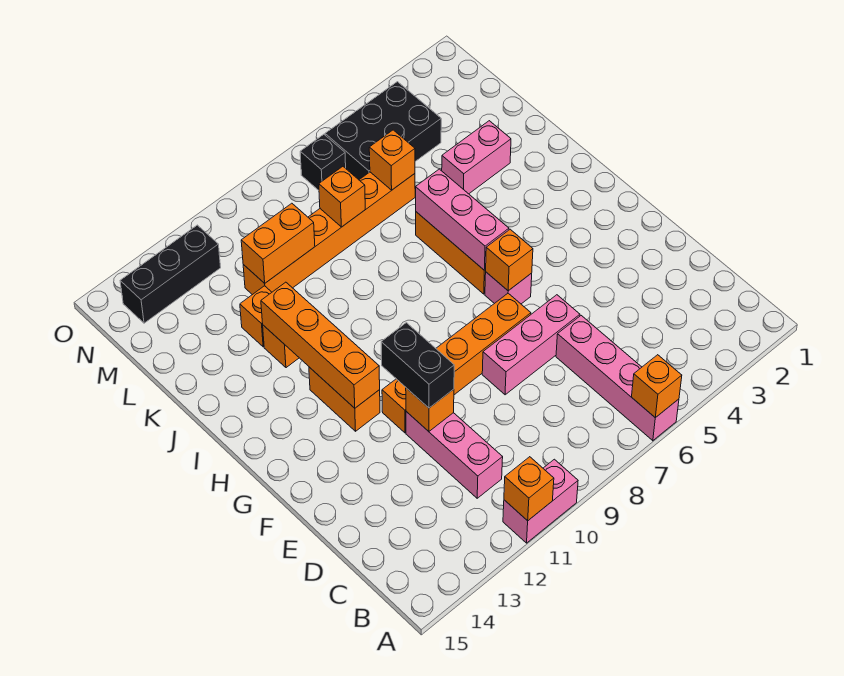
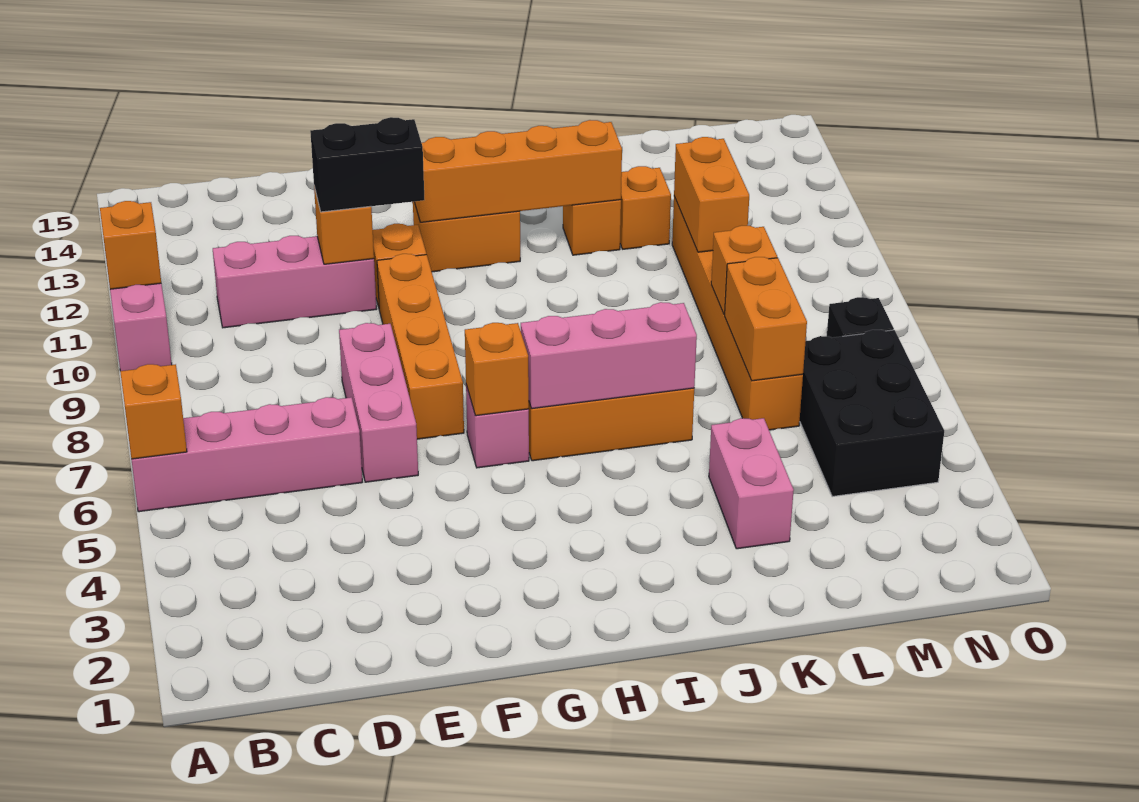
orange 1x1 brick [369,130,415,190] -> orange 1x2 brick [725,257,807,381]
black 1x3 brick [120,225,221,323] -> none

